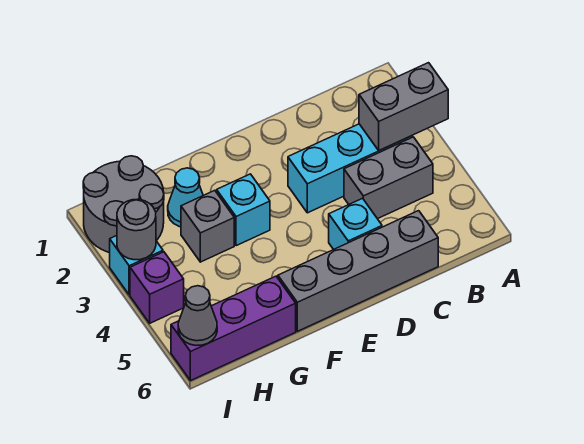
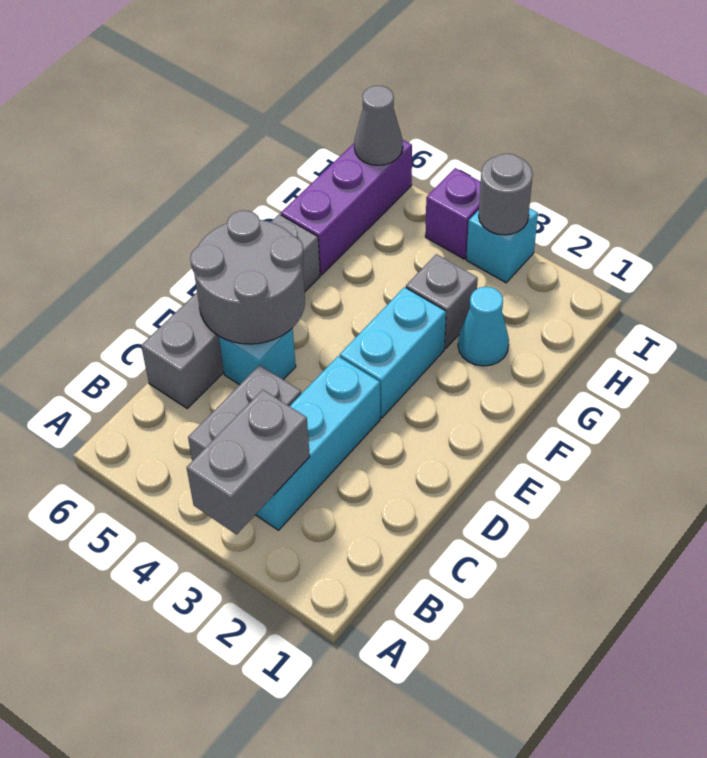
cyan 1x1 brick [217,174,270,246] -> cyan 1x2 brick [340,287,446,418]
grey 2x2 round brick [83,156,164,253] -> grey 2x2 round brick moved to [190,210,305,344]

